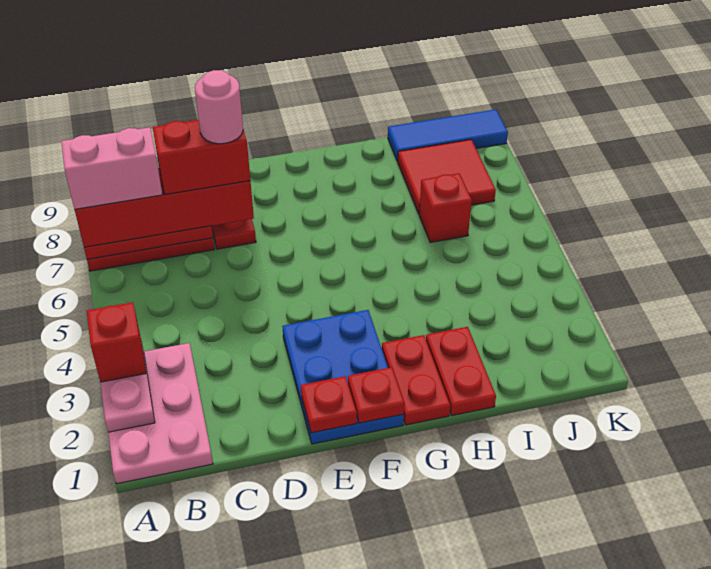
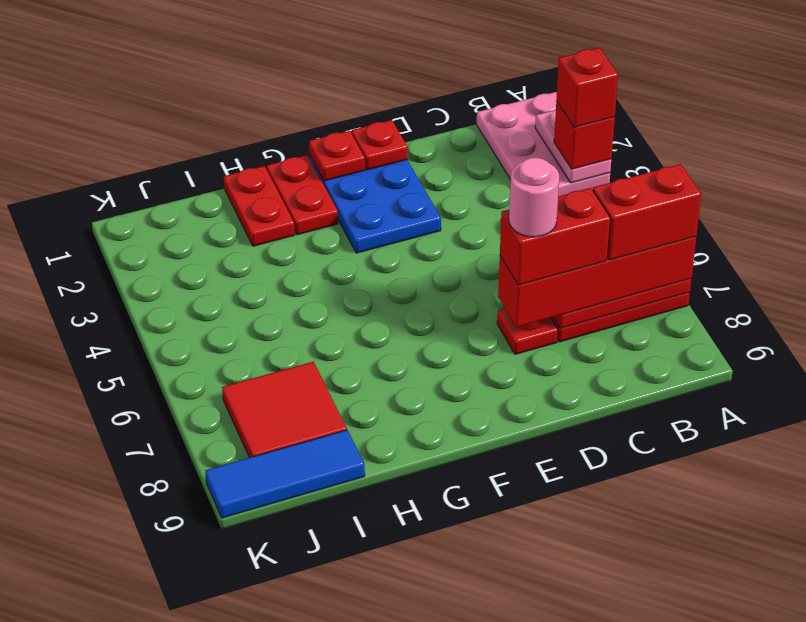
pink 1x2 brick [61,127,162,209] -> red 1x2 brick [593,164,701,260]
red 1x1 brick [419,173,472,243] -> red 1x1 brick moved to [556,48,618,127]

